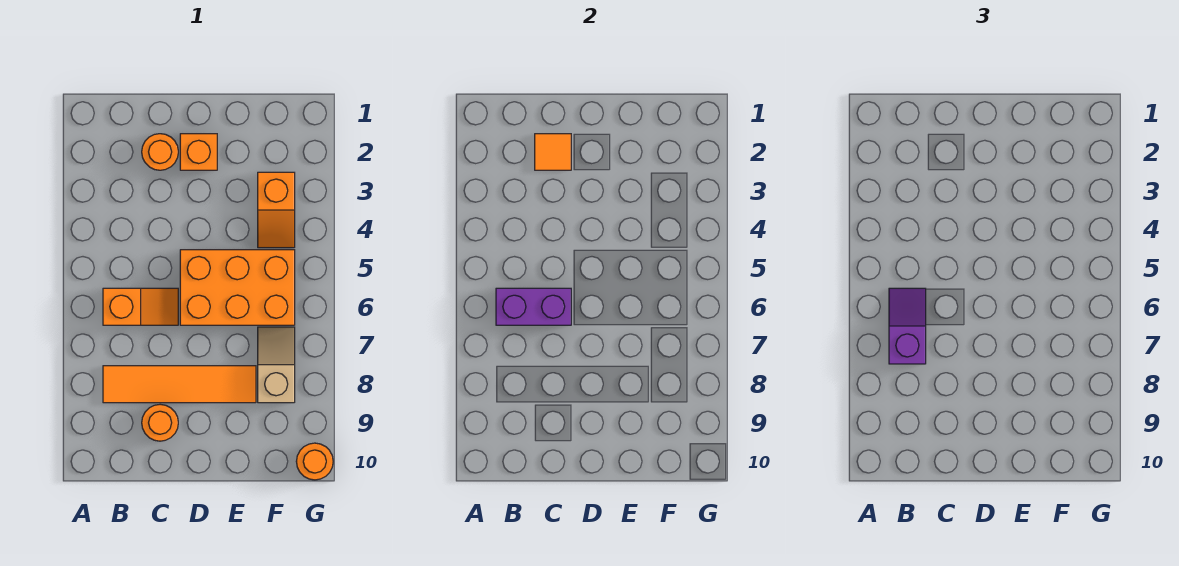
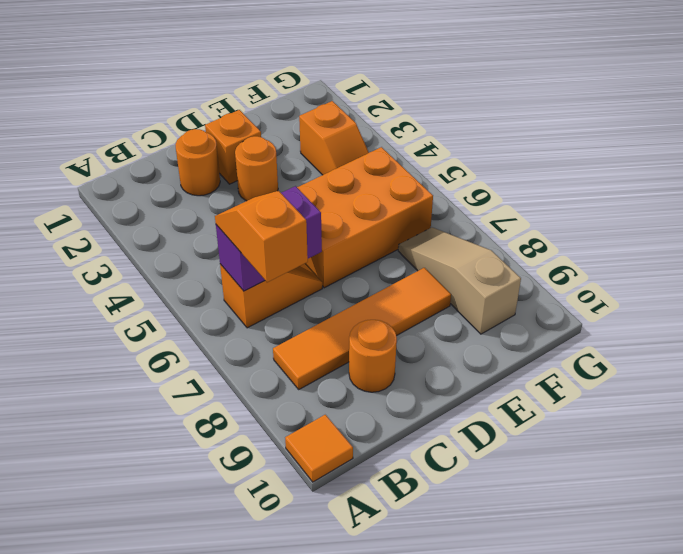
purple 1x2 slope [889,288,926,364] -> orange 1x2 slope [215,191,308,282]
orange 1x1 tile [535,134,571,170] -> orange 1x1 tile moved to [285,415,353,482]
tan 1x2 slope [258,327,295,403] -> tan 1x3 slope [398,227,521,334]
orange 1x1 round brick [296,443,333,480] -> orange 1x1 round brick moved to [235,136,278,201]

